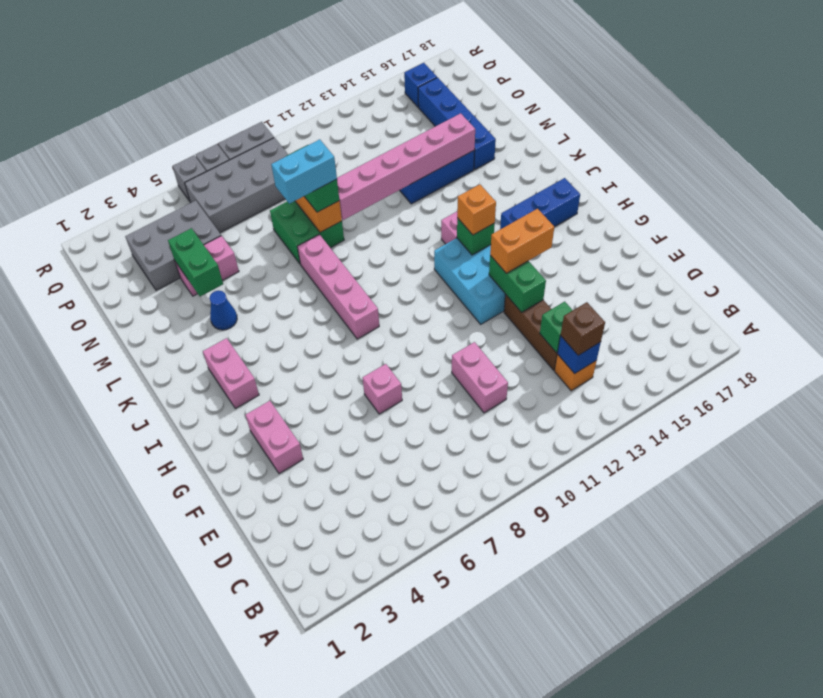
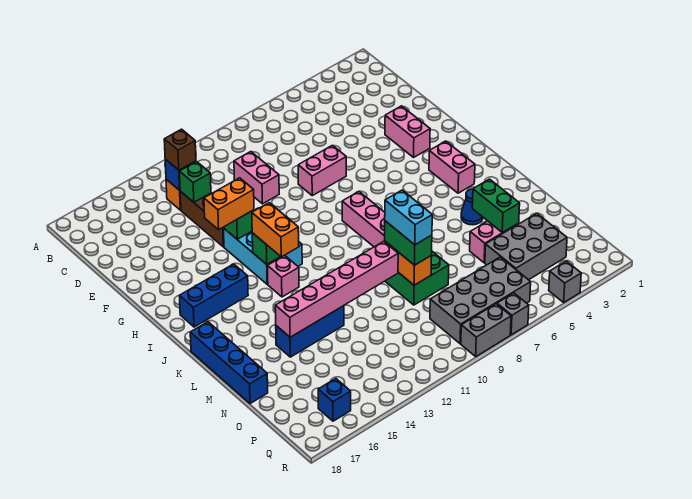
pink 1x1 brick [363,364,402,414] -> pink 1x2 brick [298,145,346,196]
orange 1x1 brick [457,185,496,235] -> orange 1x2 brick [252,203,299,257]
cyan 1x2 brick [271,139,337,204] -> cyan 1x2 brick turned to [385,190,432,245]
blue 1x4 brick [418,77,496,169] -> blue 1x4 brick moved to [190,322,268,404]
grey 1x1 brick [173,155,206,201] -> grey 1x1 brick moved to [549,261,581,302]

